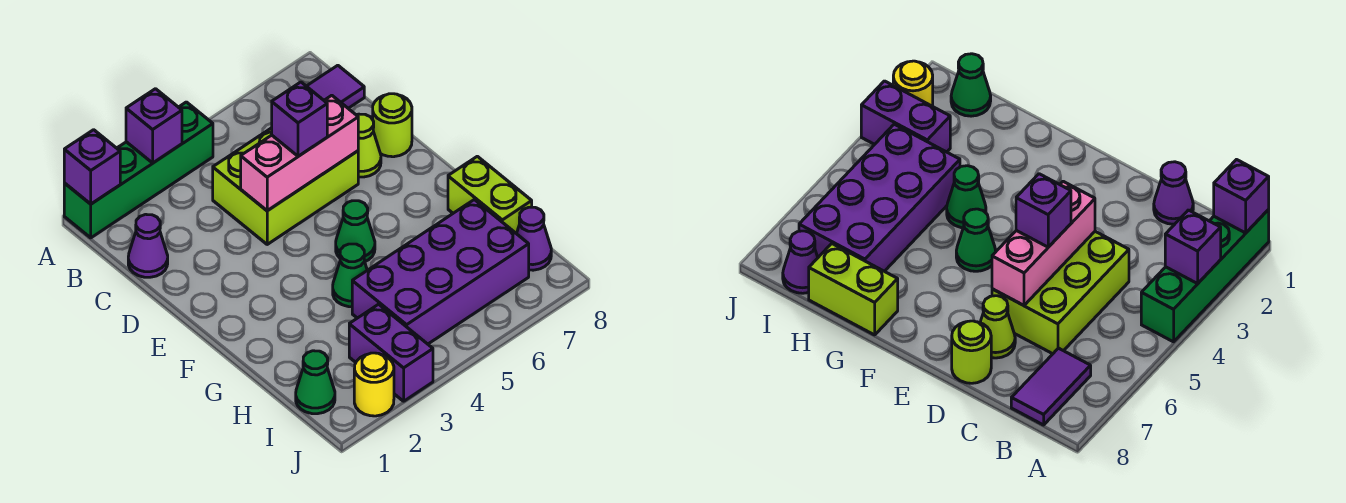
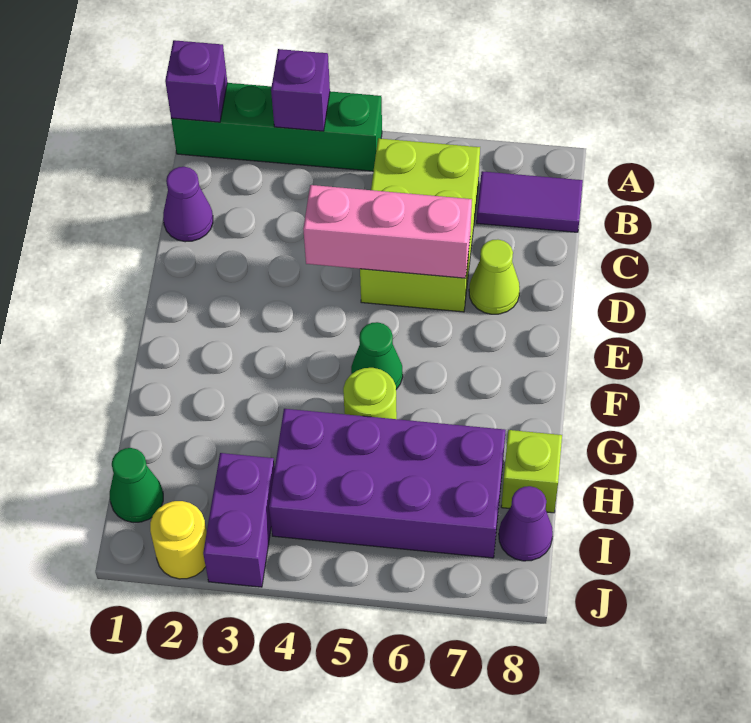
lime 2x3 brick [213,128,358,244] -> lime 2x3 brick turned to [360,138,480,312]
purple 1x1 brick [272,82,327,156] -> none
lime 1x1 round brick [373,94,412,157] -> lime 1x1 round brick moved to [343,368,397,419]
green 1x1 cone [333,244,367,307] -> none
lime 1x2 brick [448,156,532,234] -> lime 1x1 brick [501,430,562,513]

